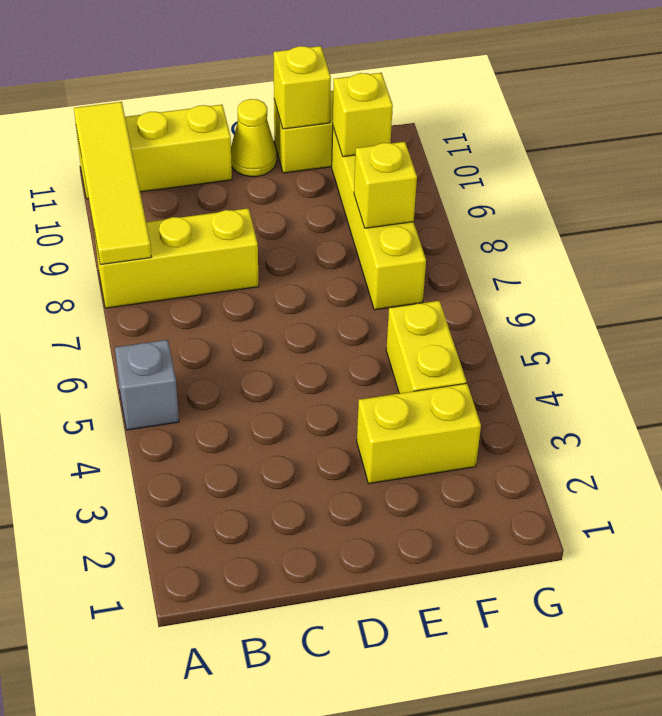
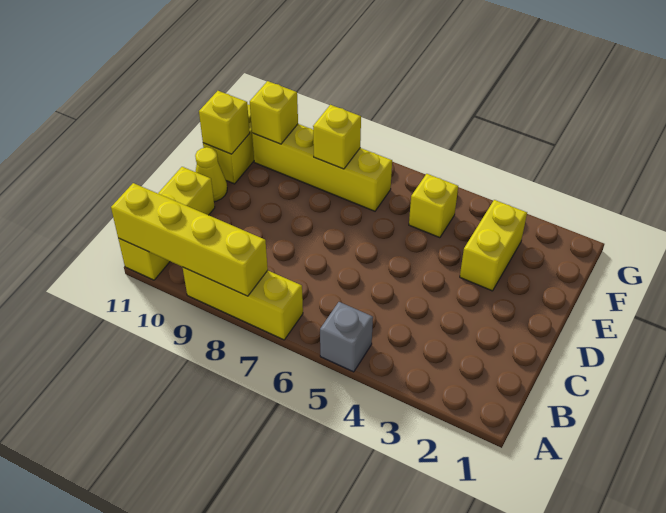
yellow 1x3 brick [95,208,259,308] -> yellow 1x3 brick turned to [183,267,303,340]
yellow 1x4 tile [74,102,151,265] -> yellow 1x4 brick [111,183,268,296]
yellow 1x2 brick [386,301,466,393] -> yellow 1x1 brick [409,174,458,238]

